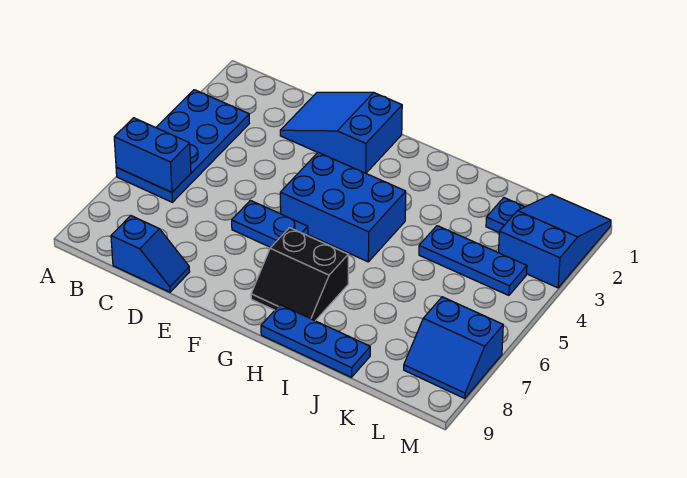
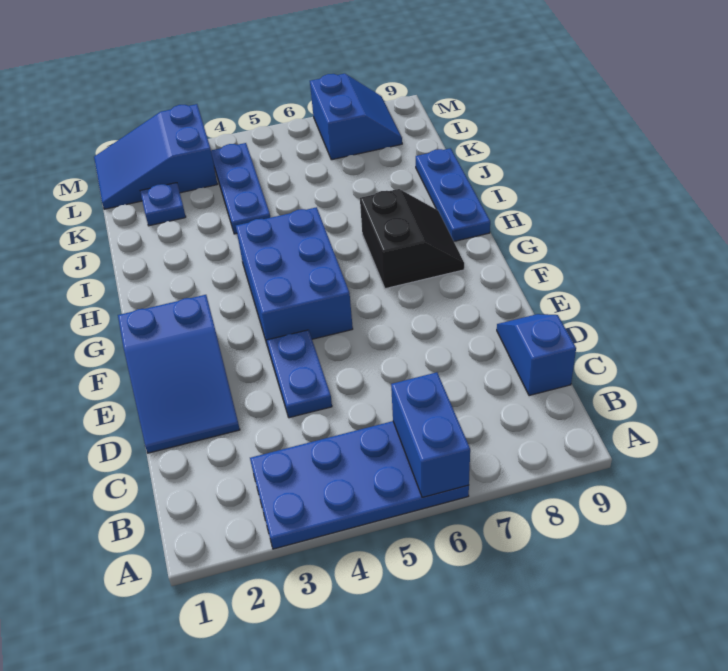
blue 1x2 plate [232,200,308,247] -> blue 1x2 plate moved to [267,330,332,418]

